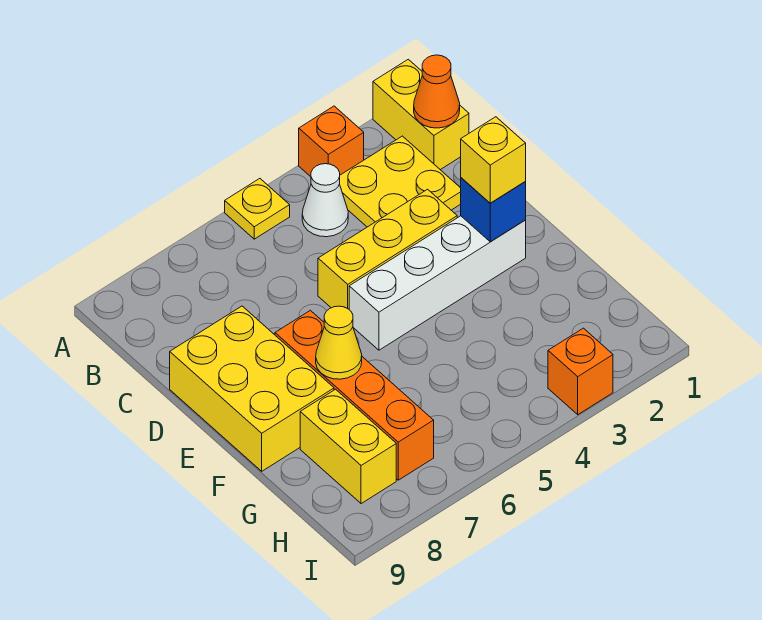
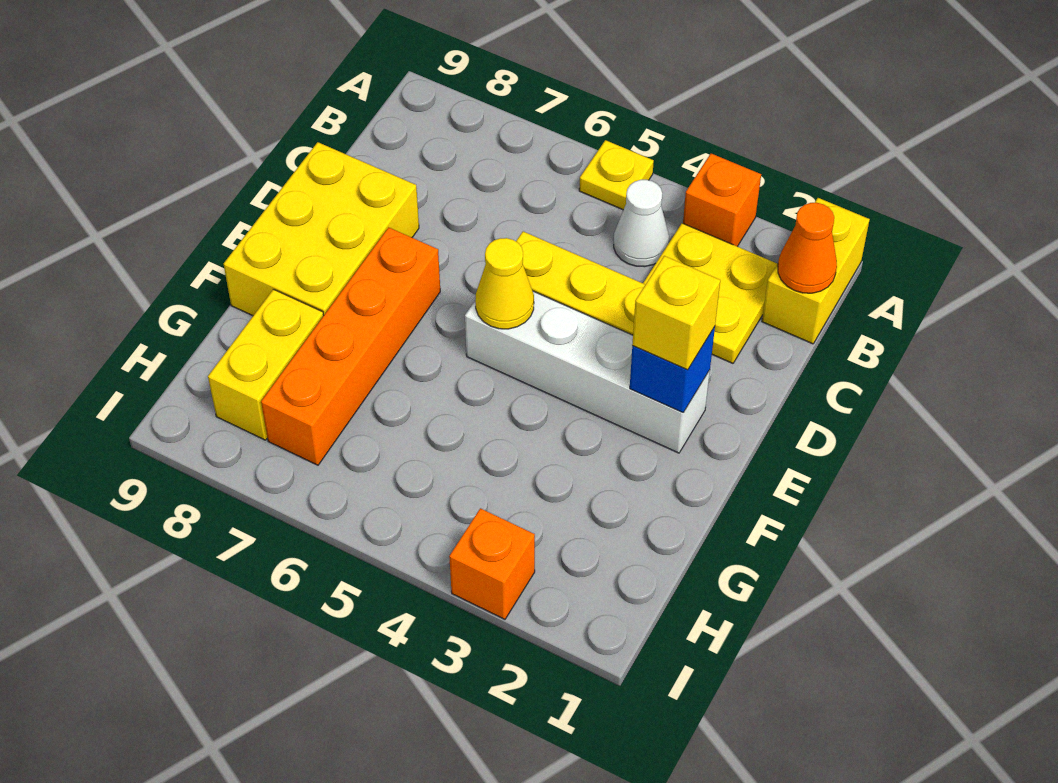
yellow 1x1 cone [316,306,362,379] -> yellow 1x1 cone moved to [475,238,534,329]

